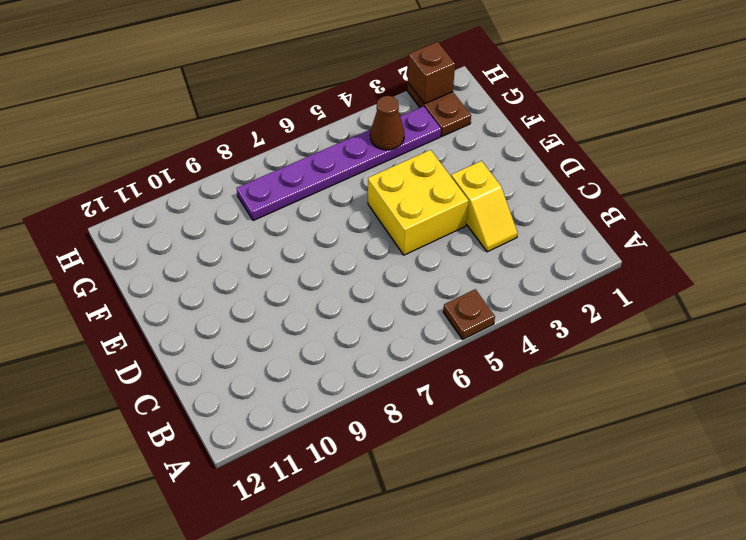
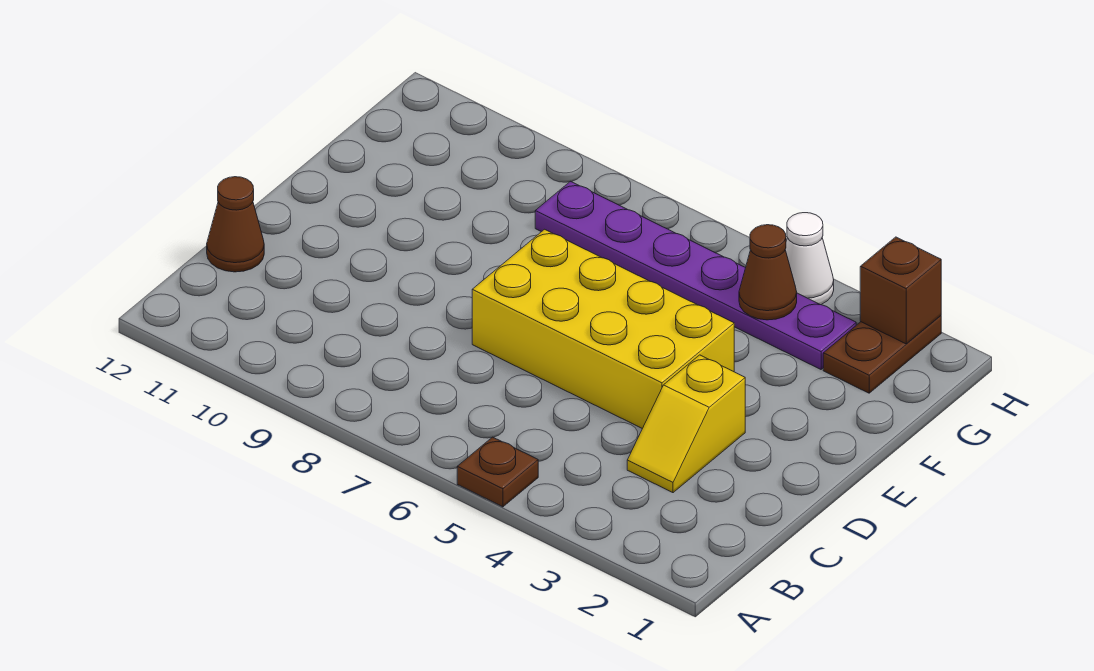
none -> brown 1x1 cone [207,177,264,272]
yellow 2x2 brick [368,150,469,255] -> yellow 2x4 brick [472,229,734,429]
none -> white 1x1 cone [785,213,834,305]

